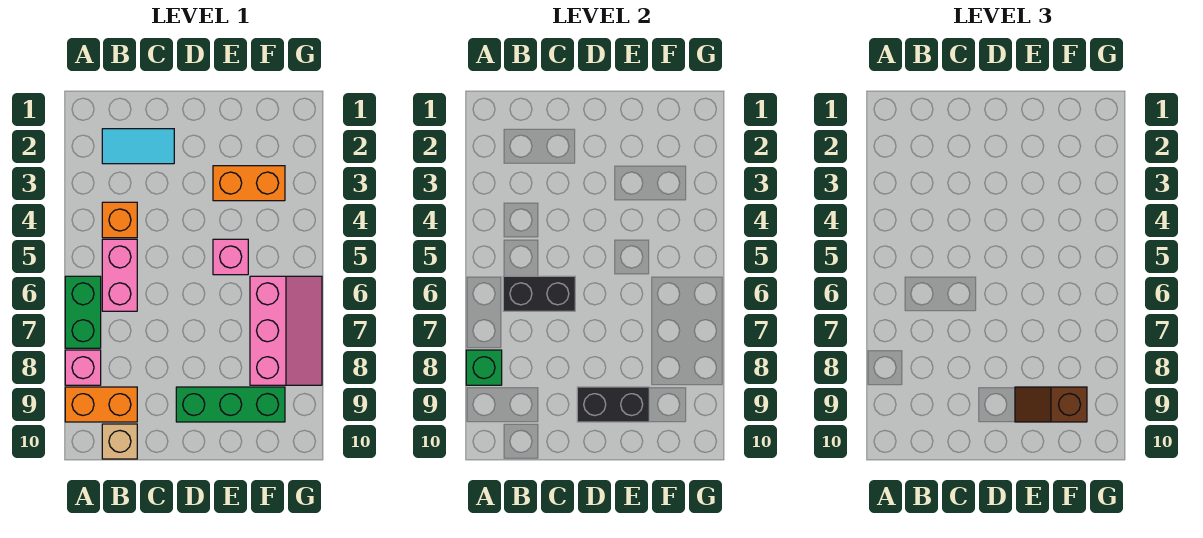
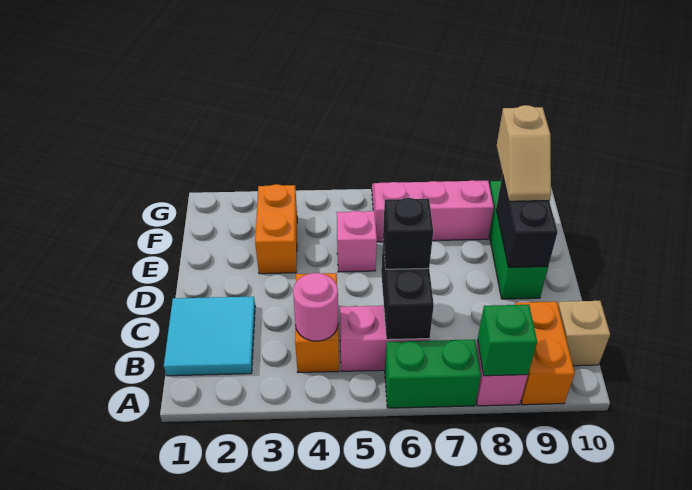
cyan 1x2 tile [102,129,174,164] -> cyan 2x2 tile [164,297,255,376]
orange 1x1 brick [102,202,137,238] -> orange 1x2 brick [295,273,339,373]
none -> pink 1x1 round brick [293,273,338,341]
none -> black 1x1 brick [383,198,433,269]
brown 1x2 slope [1015,387,1087,422] -> tan 1x2 slope [497,105,551,201]

